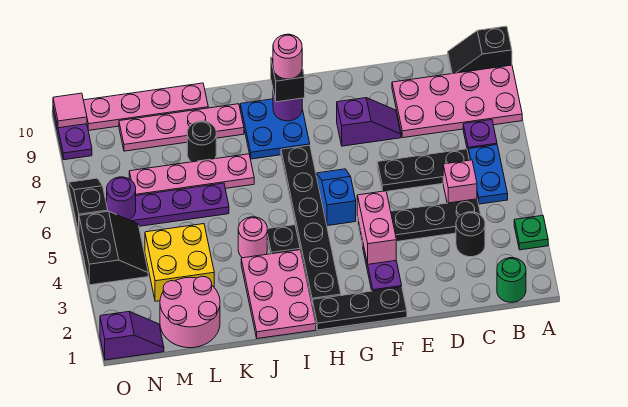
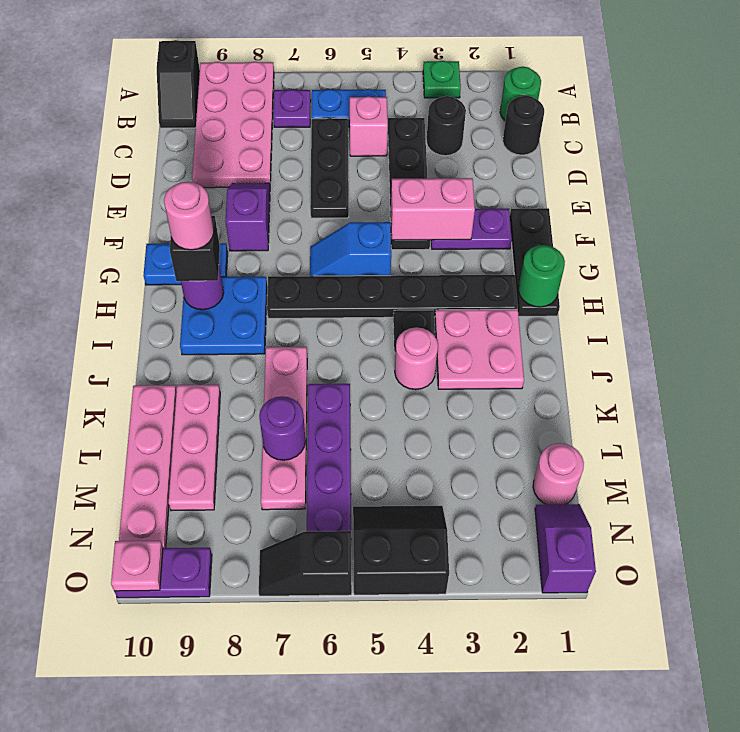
none -> blue 1x2 plate [143,243,228,285]
none -> green 1x1 round brick [518,245,565,307]
pink 2x3 plate [241,250,316,339] -> pink 2x2 plate [435,309,524,389]
pink 1x4 plate [119,104,244,151] -> pink 1x3 plate [169,385,220,511]
black 1x1 round brick [187,121,216,162] -> black 1x1 round brick moved to [503,96,544,155]
pink 2x2 round brick [160,276,220,348] -> pink 1x1 round brick [533,443,584,504]
yellow 2x2 brick [145,224,214,301] -> none
purple 1x1 round brick [107,177,136,220] -> purple 1x1 round brick moved to [259,396,306,460]
pink 1x1 tile [53,93,87,128] -> pink 1x1 plate [111,541,163,591]

